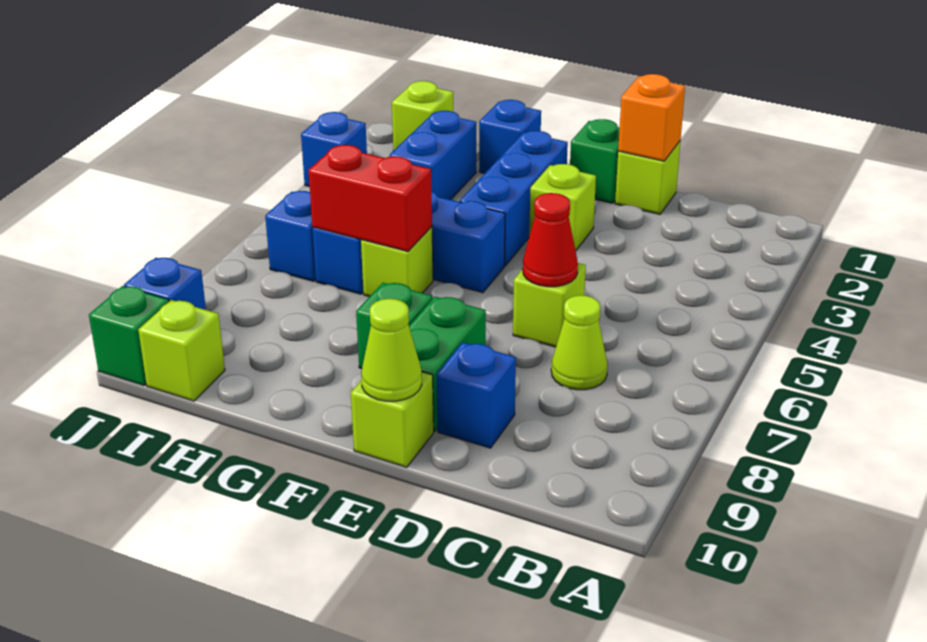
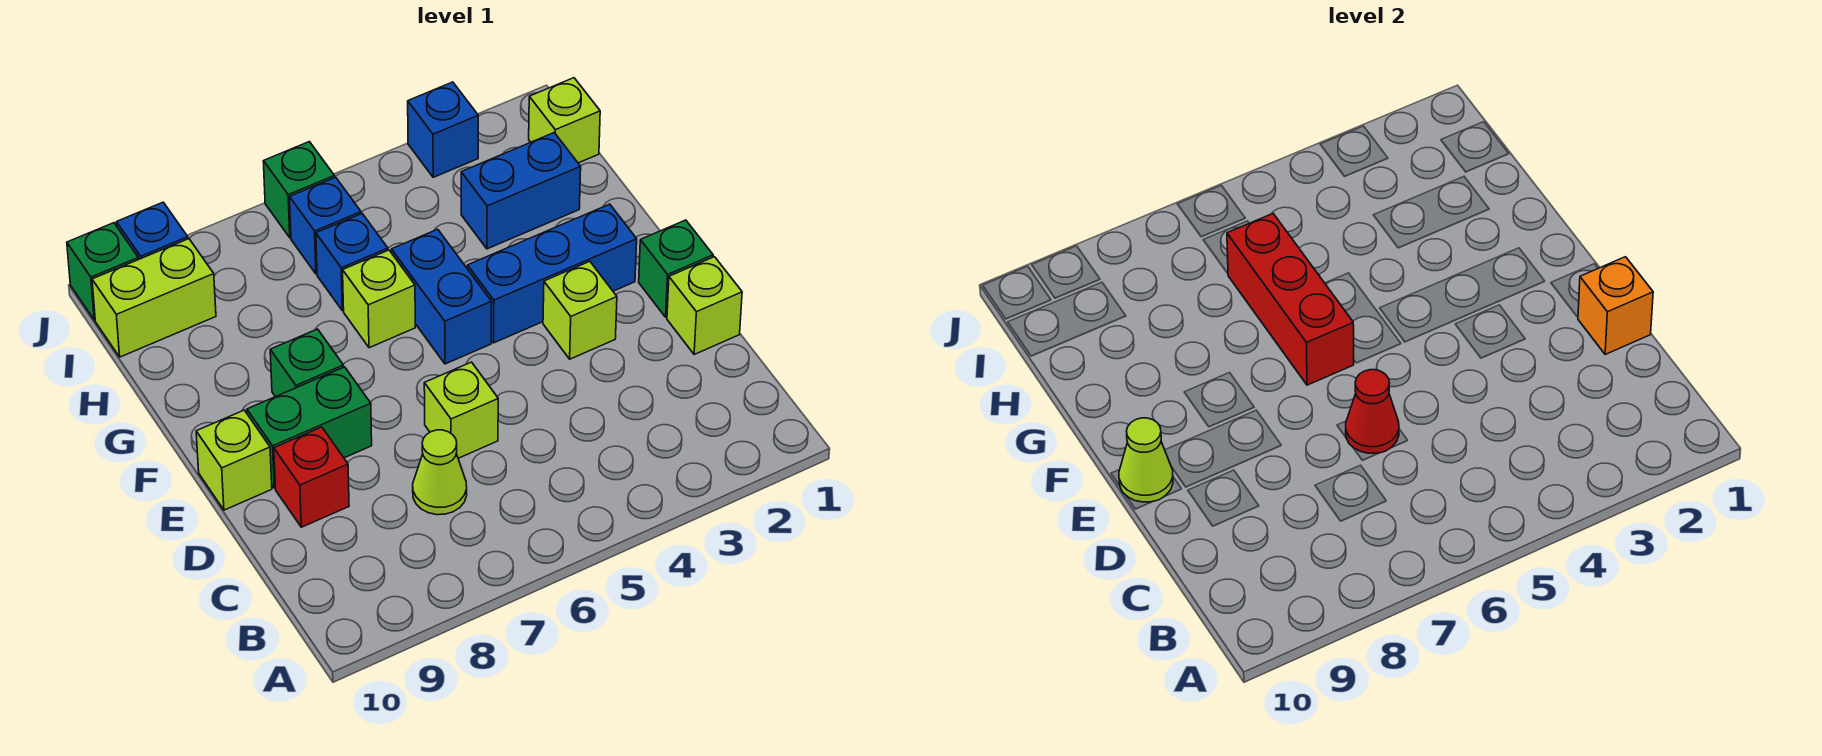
blue 1x1 brick [437,342,516,448] -> red 1x1 brick [274,427,349,527]
blue 1x1 brick [479,100,541,173] -> none
red 1x2 brick [309,145,432,251] -> red 1x3 brick [1227,214,1354,385]
lime 1x1 brick [138,300,225,401] -> lime 1x2 brick [92,239,216,357]
none -> green 1x1 brick [263,142,335,238]

